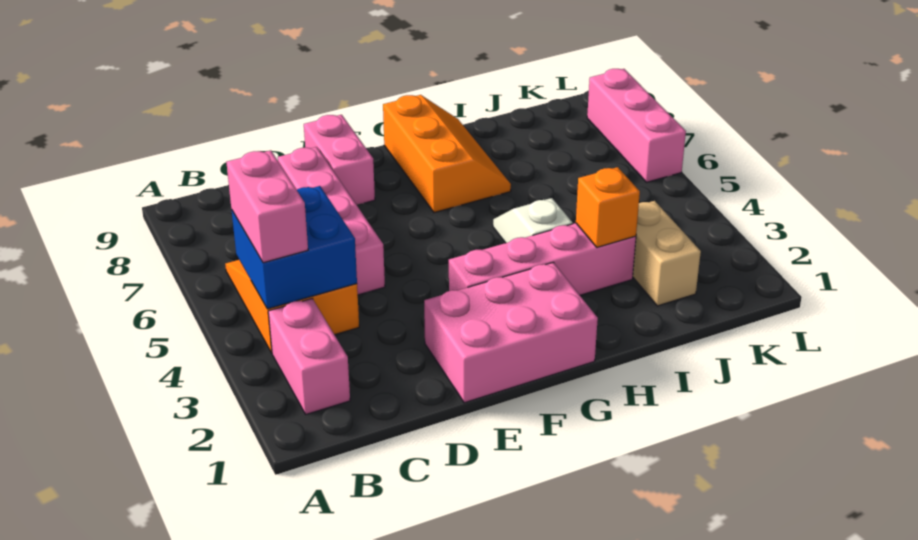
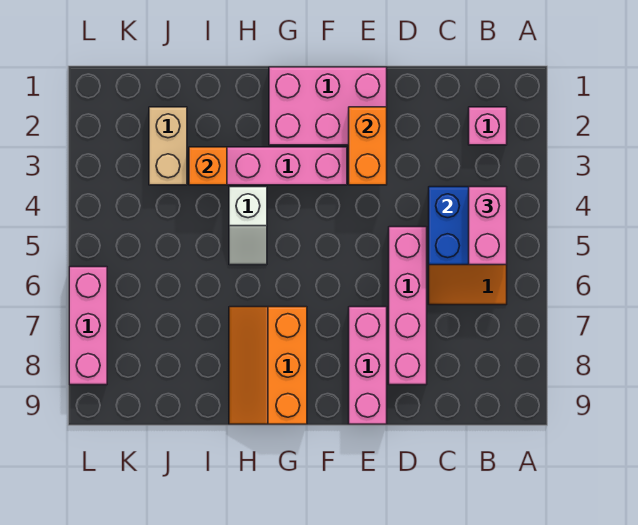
pink 1x2 brick [268,299,350,414] -> pink 1x1 brick [469,107,507,145]
none -> orange 1x2 brick [349,107,387,185]
pink 1x2 brick [304,115,375,205] -> pink 1x3 brick [349,307,387,424]

